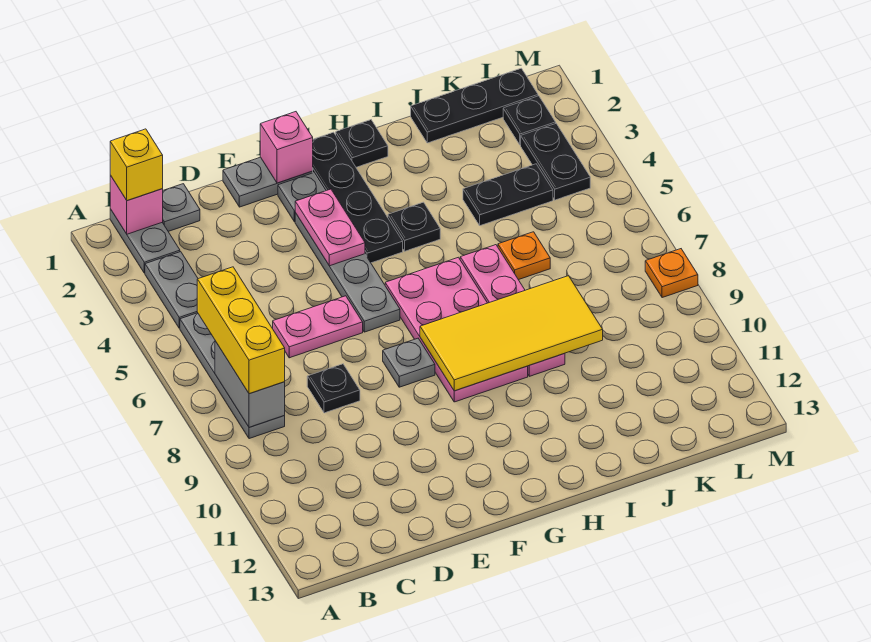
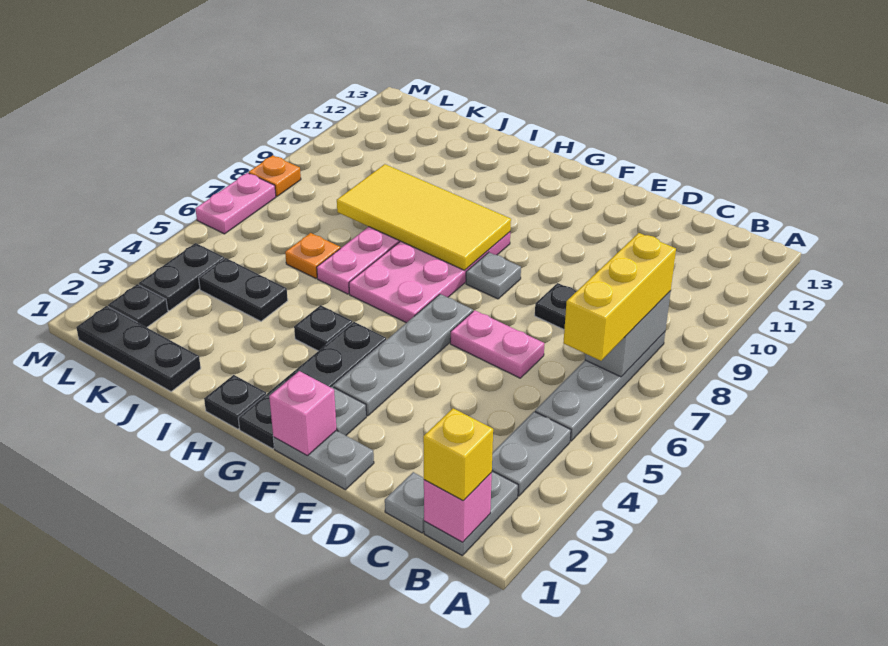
pink 1x2 plate [295,189,365,266] -> pink 1x2 plate moved to [195,173,276,234]

